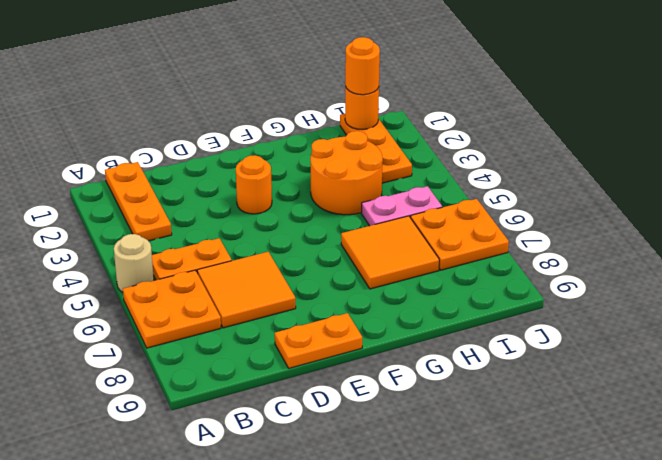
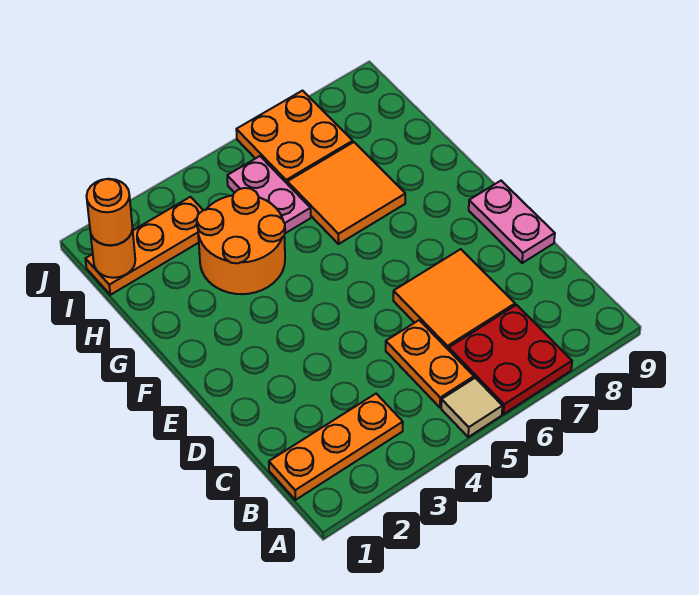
tan 1x1 round brick [114,234,154,292] -> tan 1x1 tile [441,378,502,437]
orange 2x2 plate [123,270,221,348] -> red 2x2 plate [449,305,572,414]
orange 1x2 plate [275,313,362,368] -> pink 1x2 plate [469,181,555,263]
orange 1x1 round brick [236,155,272,214] -> none

